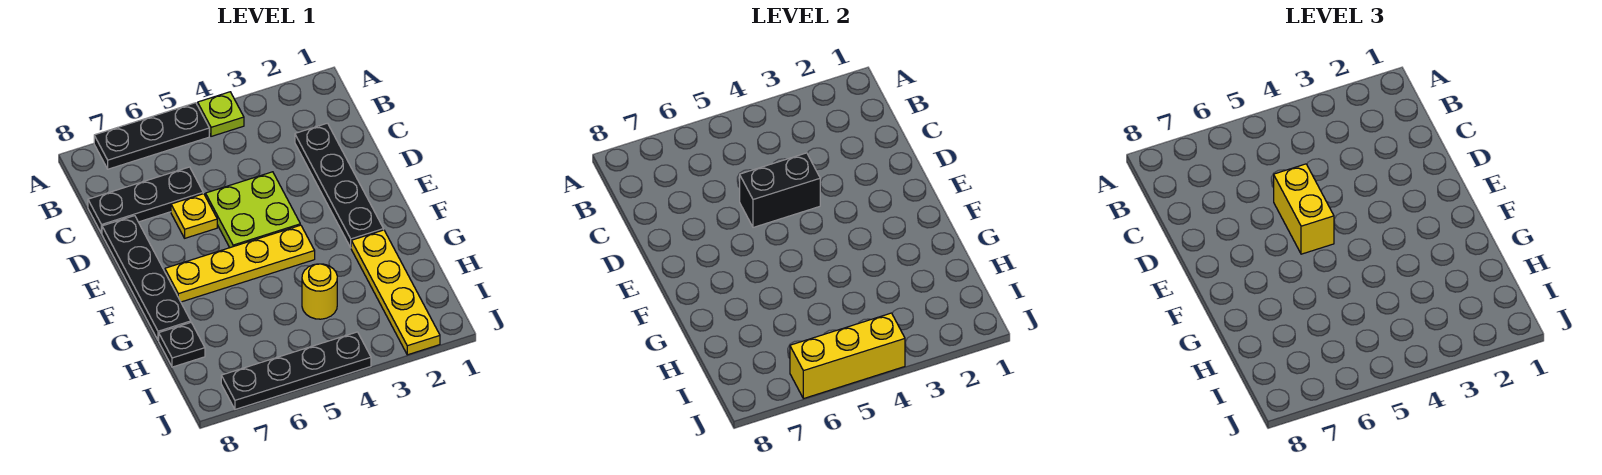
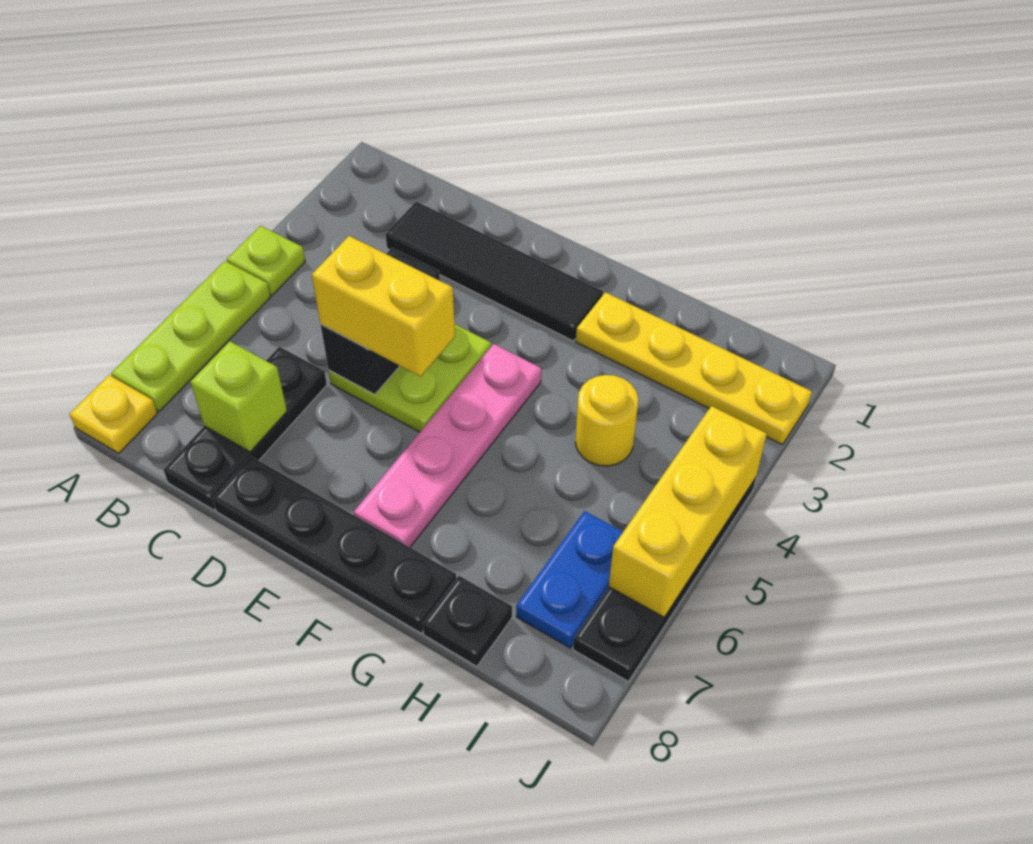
black 1x3 plate [94,103,209,169] -> lime 1x3 plate [111,261,271,412]
black 1x4 plate [295,123,384,248] -> black 1x4 tile [385,202,603,341]
none -> lime 1x1 brick [190,341,287,452]
yellow 1x1 plate [171,194,217,238] -> yellow 1x1 plate moved to [70,375,158,453]
yellow 1x4 plate [165,225,315,302] -> pink 1x4 plate [354,344,541,547]
none -> blue 1x2 plate [516,511,623,648]

